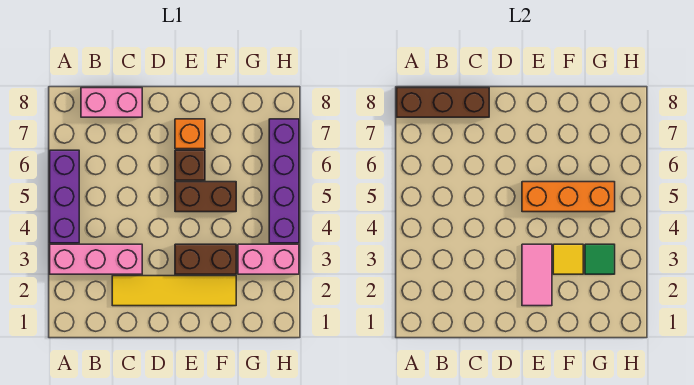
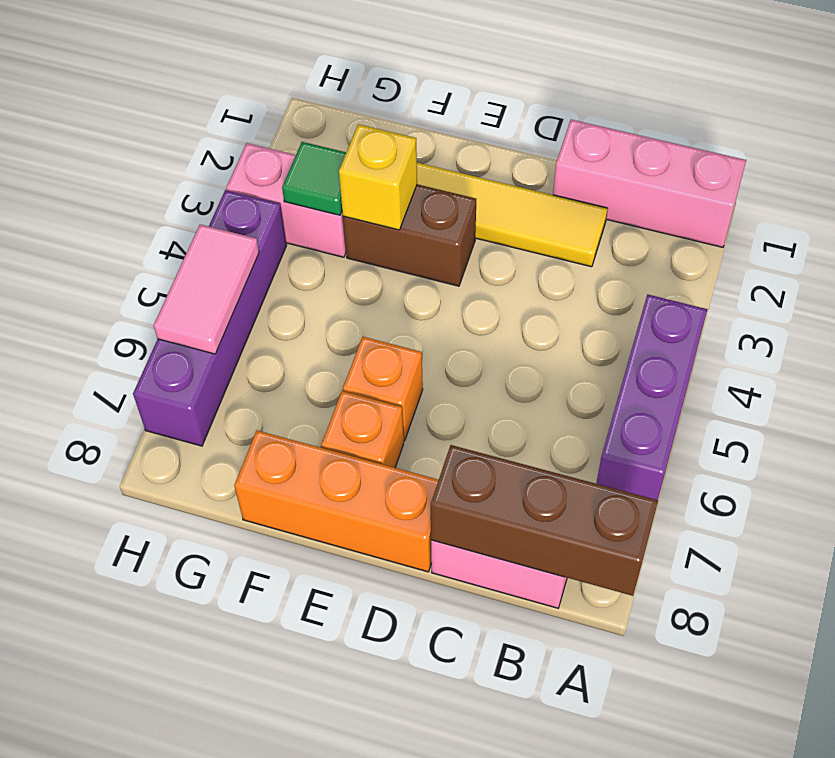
pink 1x3 brick [50,244,142,274] -> pink 1x3 brick moved to [553,120,746,247]
pink 1x2 tile [522,244,552,306] -> pink 1x2 tile moved to [154,224,259,354]
brown 1x2 brick [175,182,236,212] -> none
orange 1x3 brick [522,182,615,212] -> orange 1x3 brick moved to [234,431,439,572]
brown 1x1 brick [175,150,205,180] -> orange 1x1 brick [343,337,423,441]
yellow 1x1 tile [553,244,583,274] -> yellow 1x1 brick [339,124,417,230]

